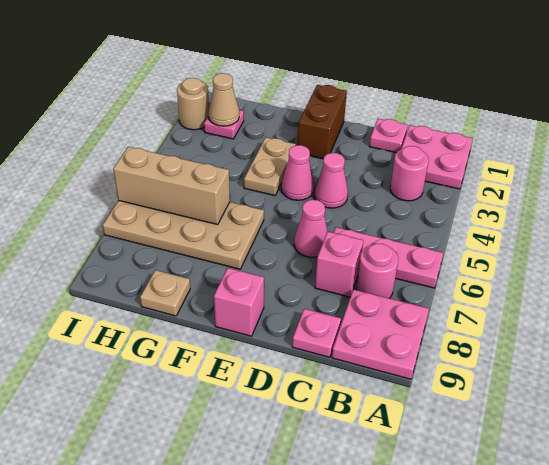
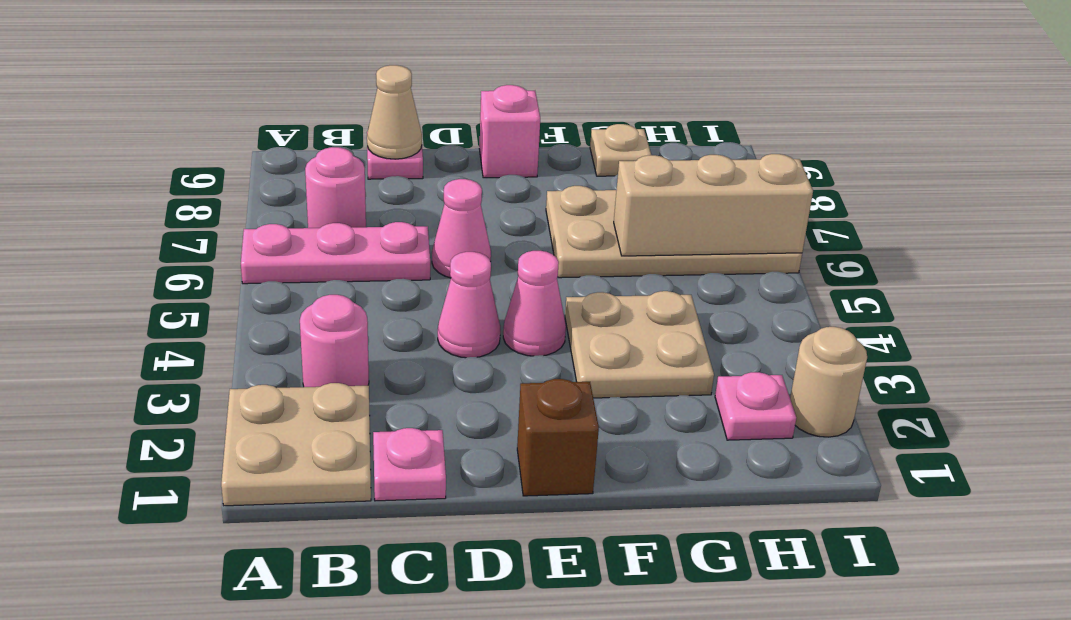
pink 2x2 plate [401,125,473,189] -> tan 2x2 plate [221,383,371,506]
pink 2x2 plate [332,289,429,379] -> none
pink 1x1 brick [315,232,363,297] -> none
brown 1x2 brick [298,85,347,159] -> brown 1x1 brick [517,379,599,496]
tan 1x2 plate [244,138,296,196] -> tan 2x2 plate [565,291,714,398]
tan 1x1 cone [208,73,239,126] -> tan 1x1 cone moved to [367,65,422,159]

